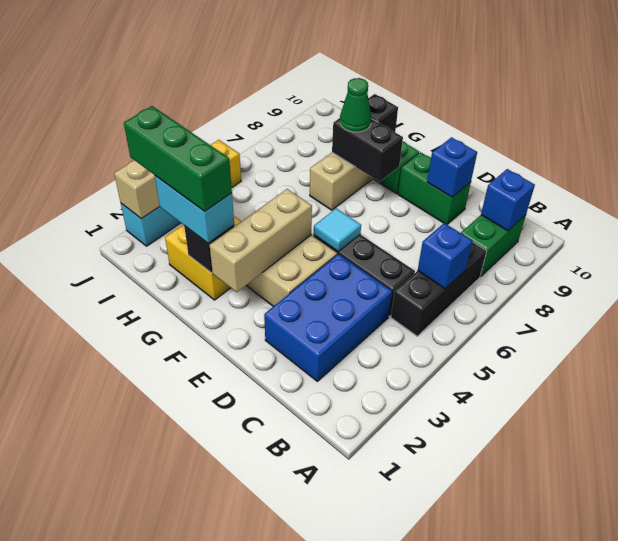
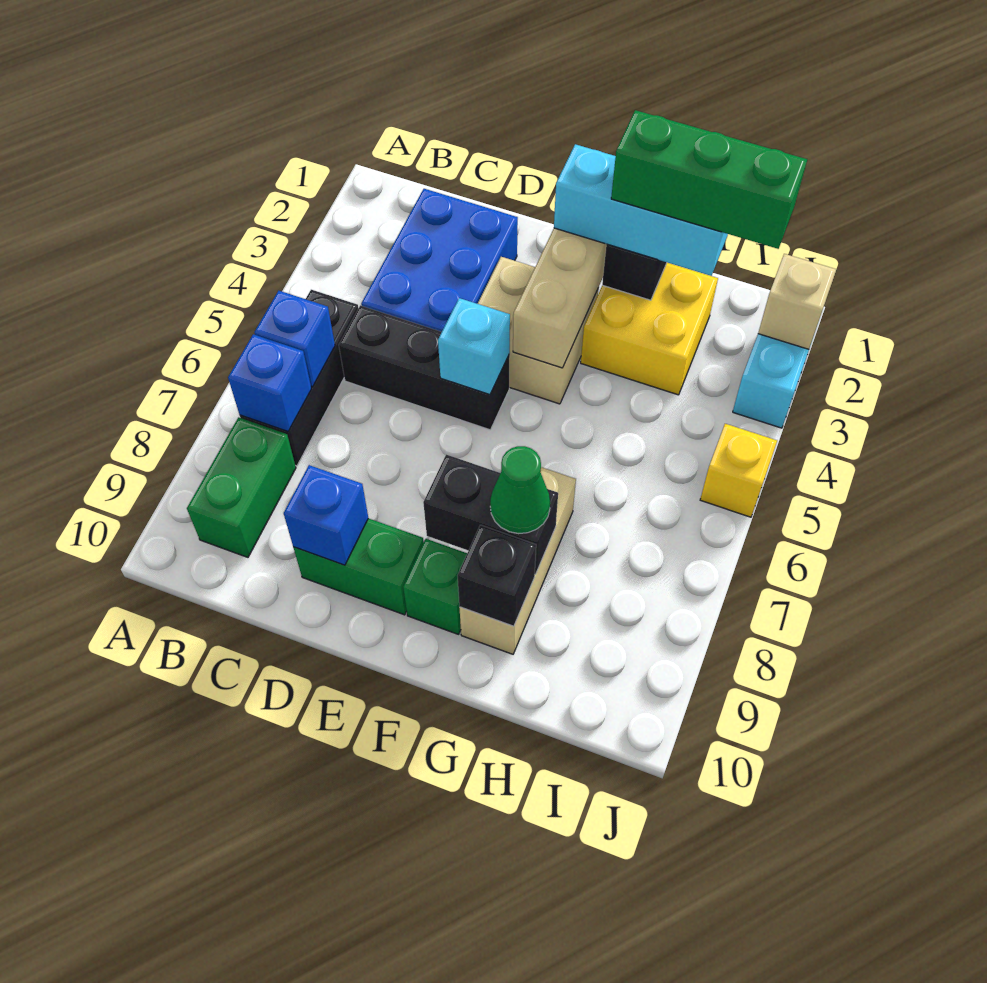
blue 1x1 brick [481,169,535,231] -> blue 1x1 brick moved to [228,334,311,432]
cyan 1x1 tile [314,208,361,252] -> cyan 1x1 brick [438,298,510,395]
cyan 1x2 brick [155,176,234,243] -> cyan 1x3 brick [554,144,728,276]

